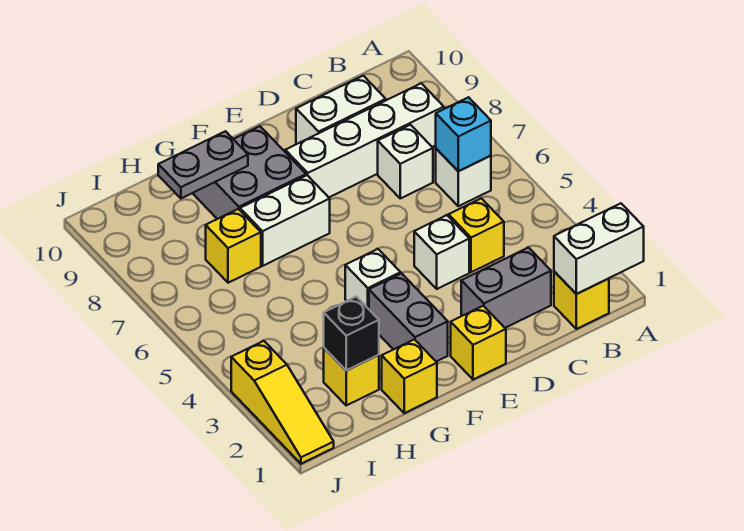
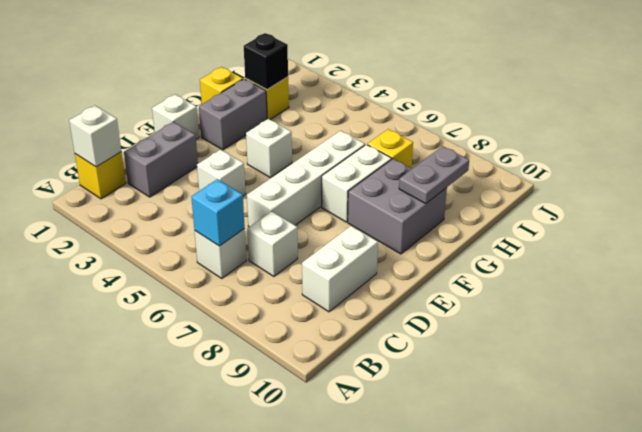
white 1x2 brick [554,203,644,294] -> white 1x1 brick [69,106,121,167]
white 1x4 brick [285,83,444,197] -> white 1x4 brick moved to [247,131,365,227]
yellow 1x1 brick [449,198,504,272] -> none
yellow 1x1 brick [451,306,506,380] -> white 1x1 brick [152,94,199,139]
grey 1x2 brick [369,273,448,362] -> grey 1x2 brick turned to [199,79,267,150]
yellow 1x3 slope [231,341,334,464] -> none

